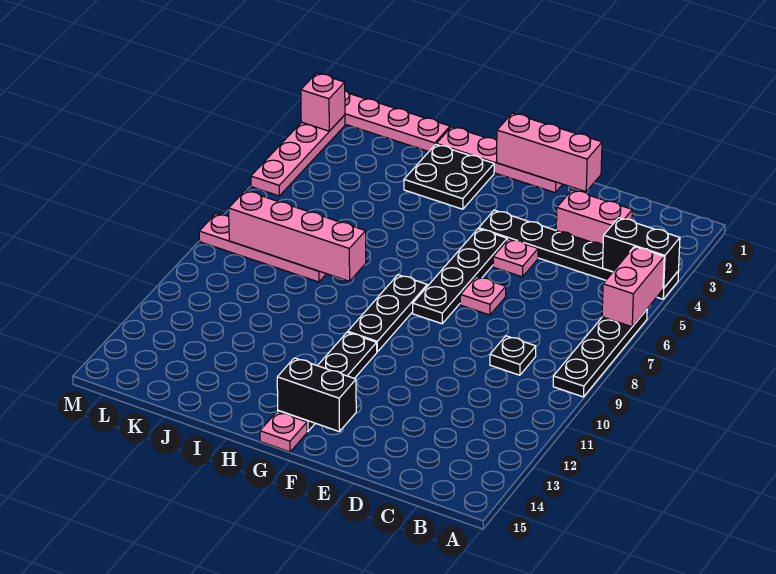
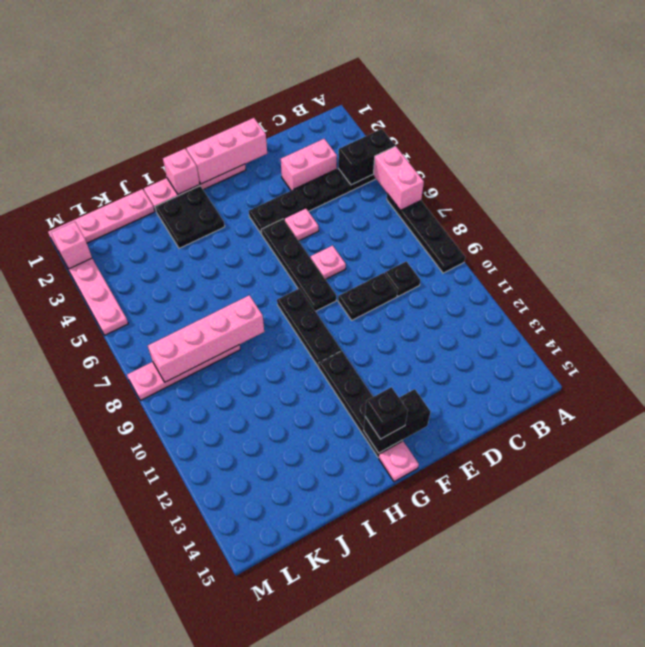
none -> black 1x2 plate [338,273,397,320]
none -> black 1x1 brick [365,387,408,439]
none -> pink 1x1 brick [163,149,200,194]

